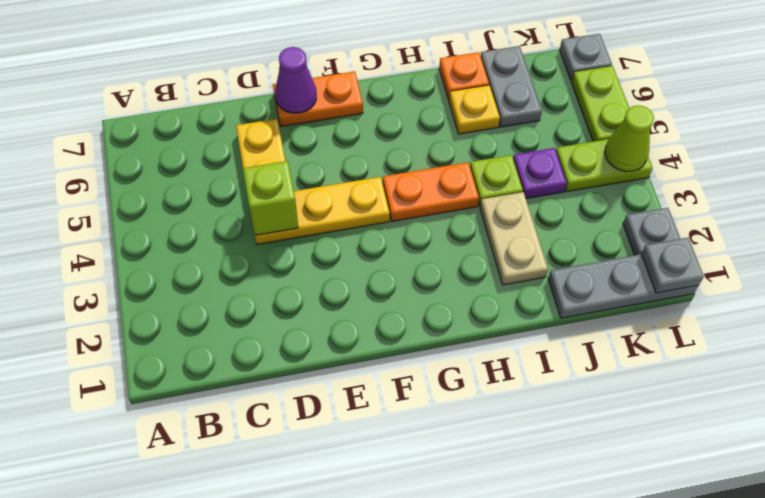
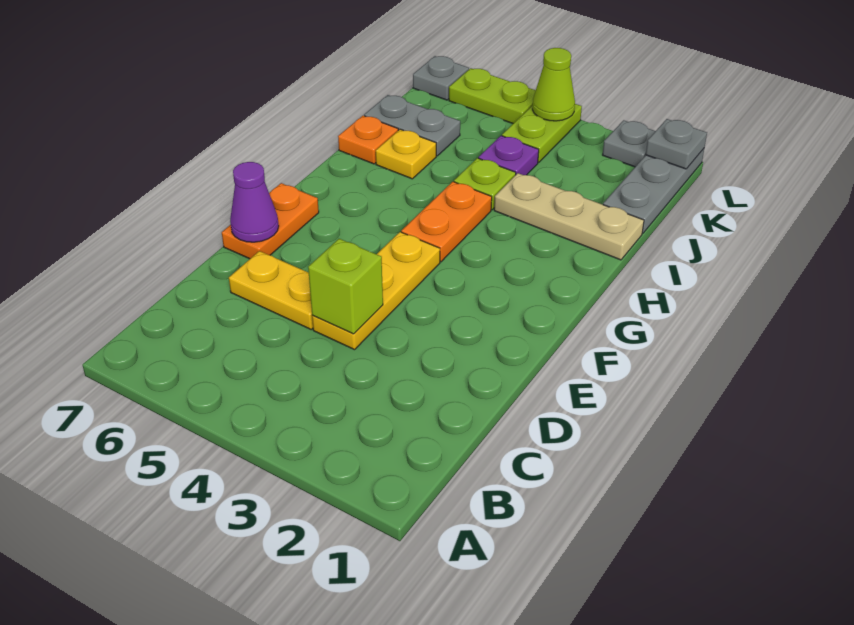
tan 1x2 plate [480,192,548,285] -> tan 1x3 plate [494,173,644,260]

